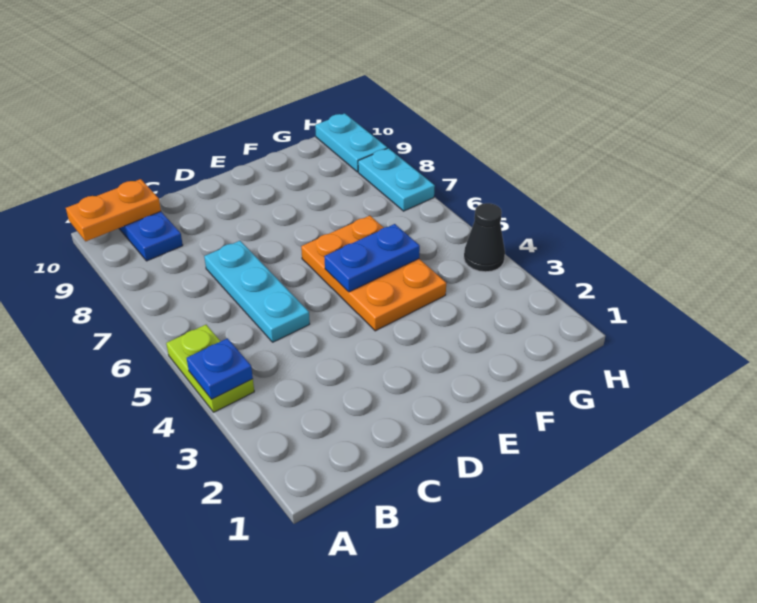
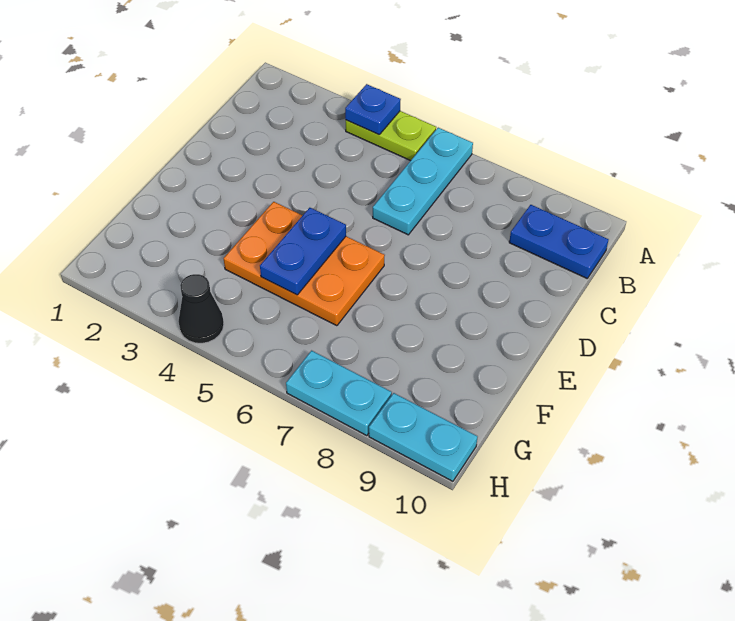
orange 1x2 plate [66,179,161,241] -> none
cyan 1x3 plate [204,241,310,342] -> cyan 1x3 plate turned to [373,128,473,235]

